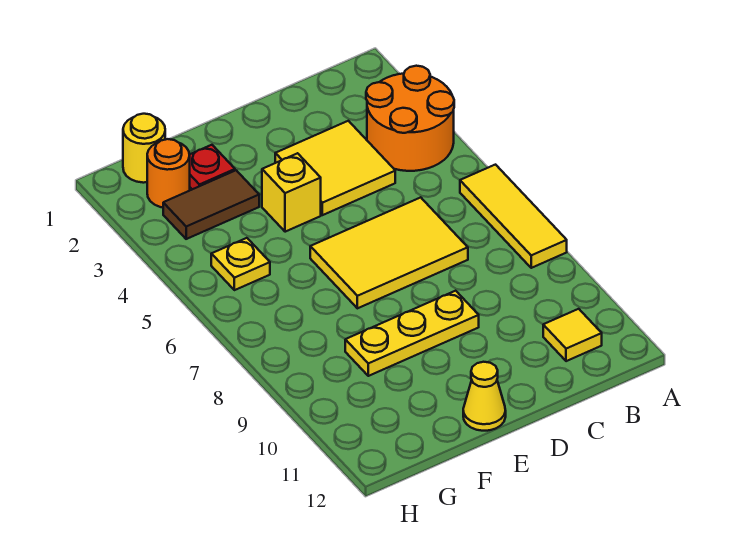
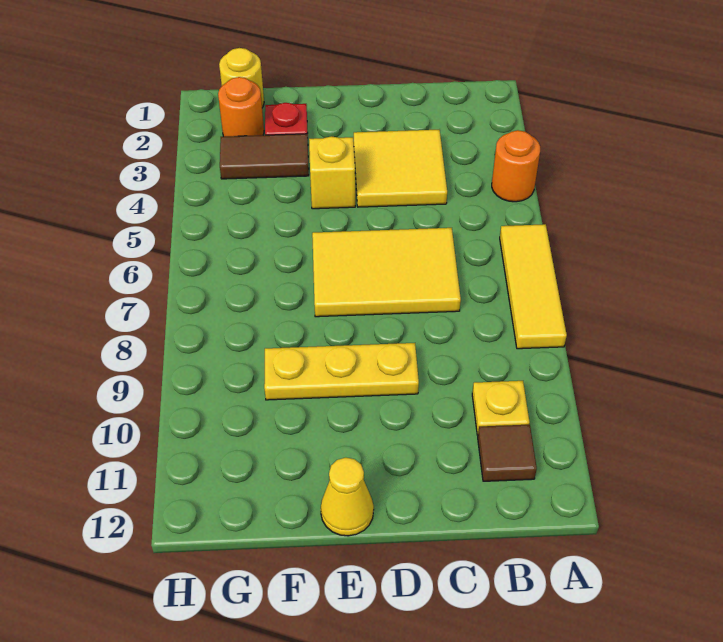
orange 2x2 round brick [366,66,454,171] -> orange 1x1 round brick [492,130,540,202]
yellow 1x1 tile [543,309,602,361] -> brown 1x1 tile [478,424,537,481]
yellow 1x1 plate [211,238,270,290] -> yellow 1x1 plate moved to [472,381,530,435]

